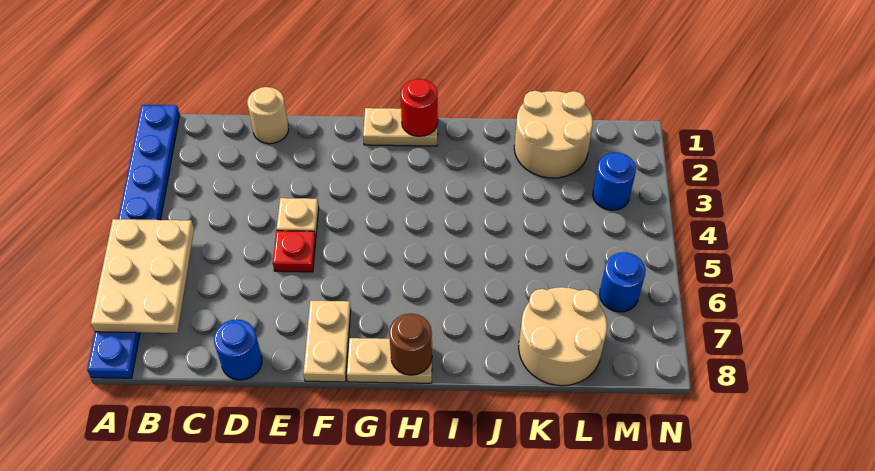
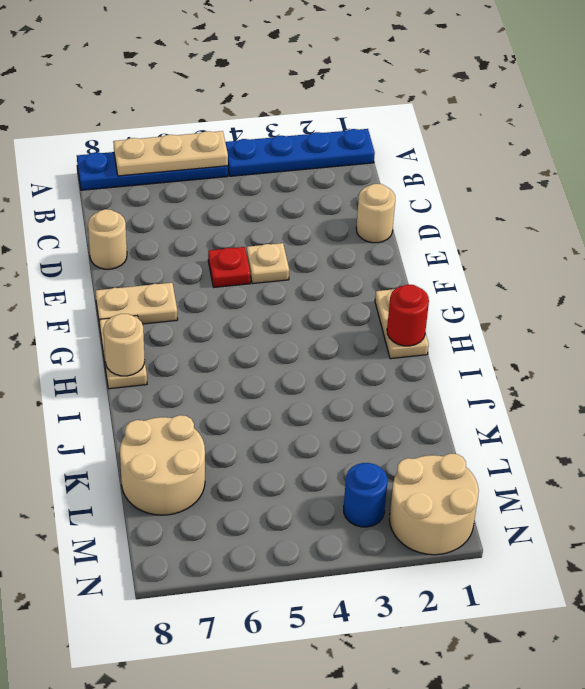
tan 2x3 plate [91,219,194,333] -> tan 1x3 plate [113,131,228,176]
blue 1x1 round brick [214,319,262,380] -> tan 1x1 round brick [88,209,127,269]
brown 1x1 round brick [389,314,432,375] -> tan 1x1 round brick [104,314,145,376]
tan 2x2 round brick [514,91,593,178] -> tan 2x2 round brick moved to [389,453,479,555]
blue 1x1 round brick [599,252,646,312] -> none

